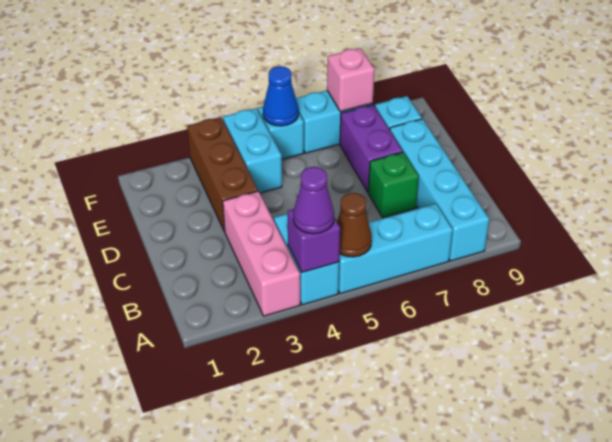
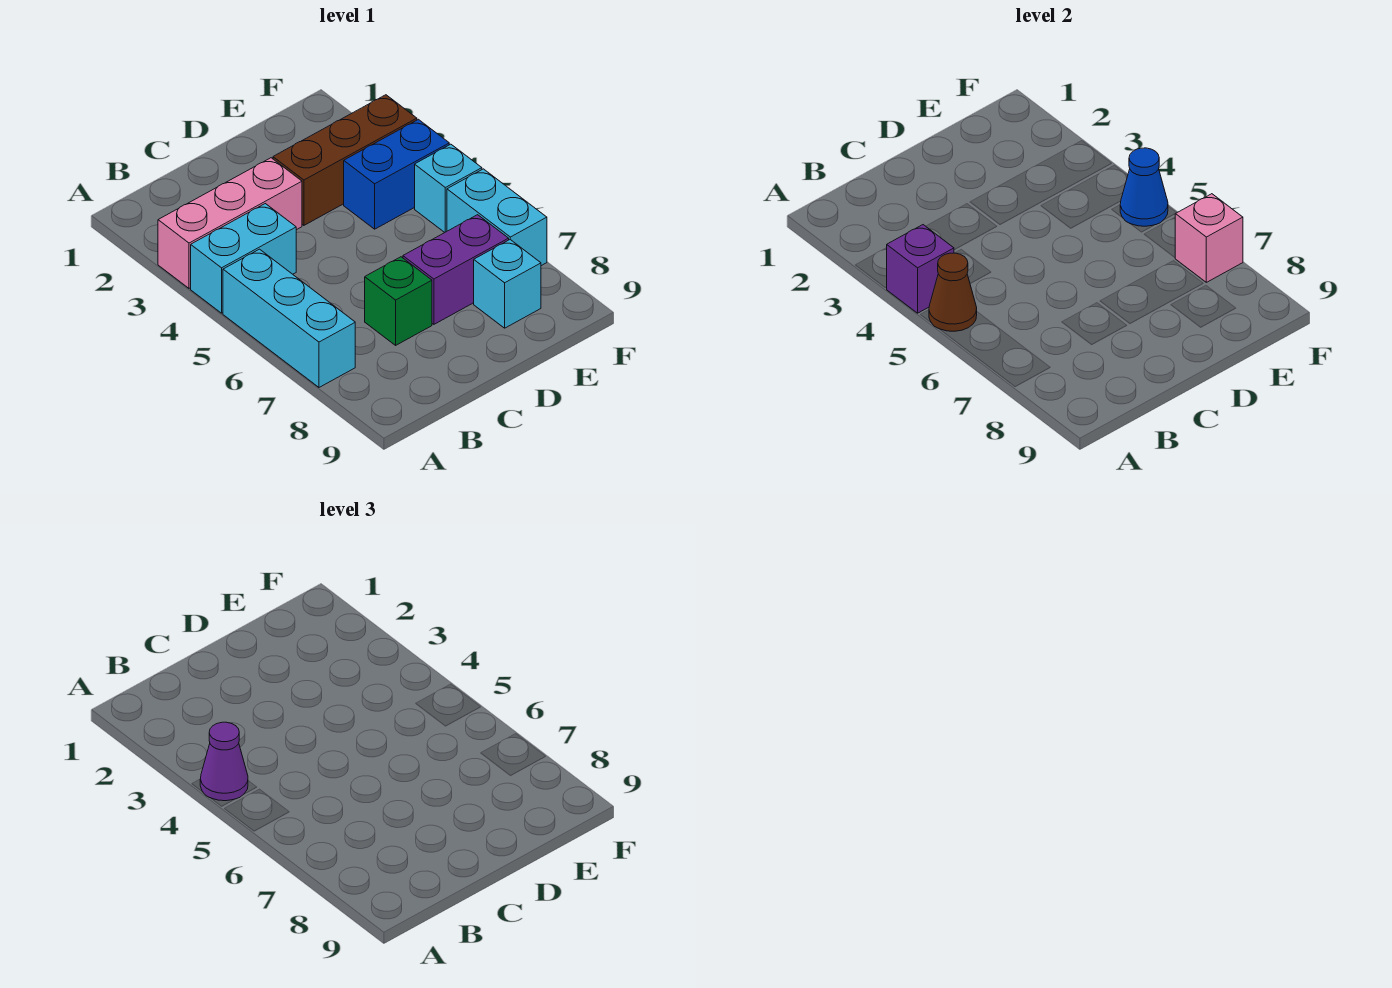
cyan 1x4 brick [390,119,489,261] -> none
cyan 1x2 brick [223,108,282,193] -> blue 1x2 brick [344,119,449,229]

